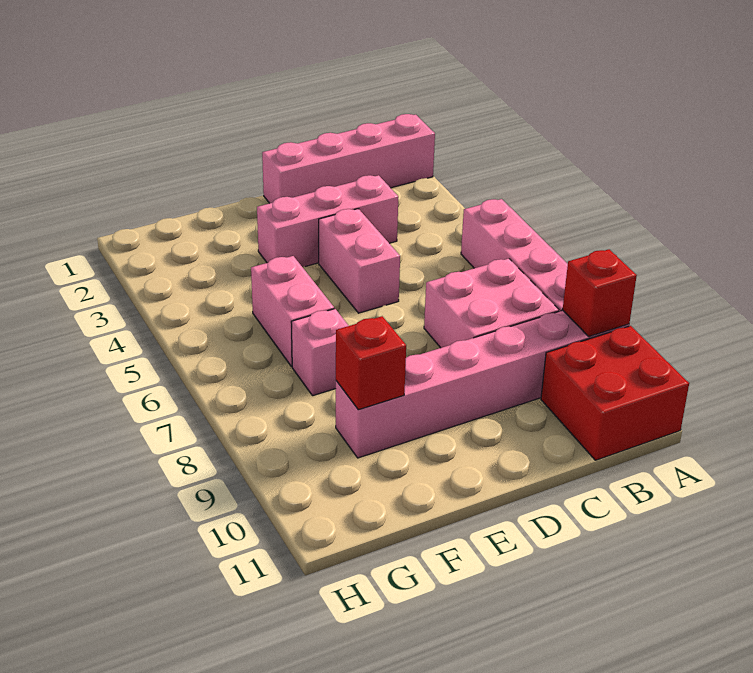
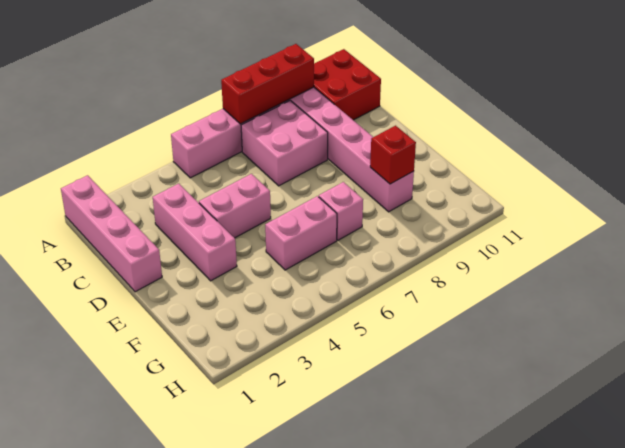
red 1x1 brick [563,249,637,337] -> red 1x3 brick [221,44,314,124]

